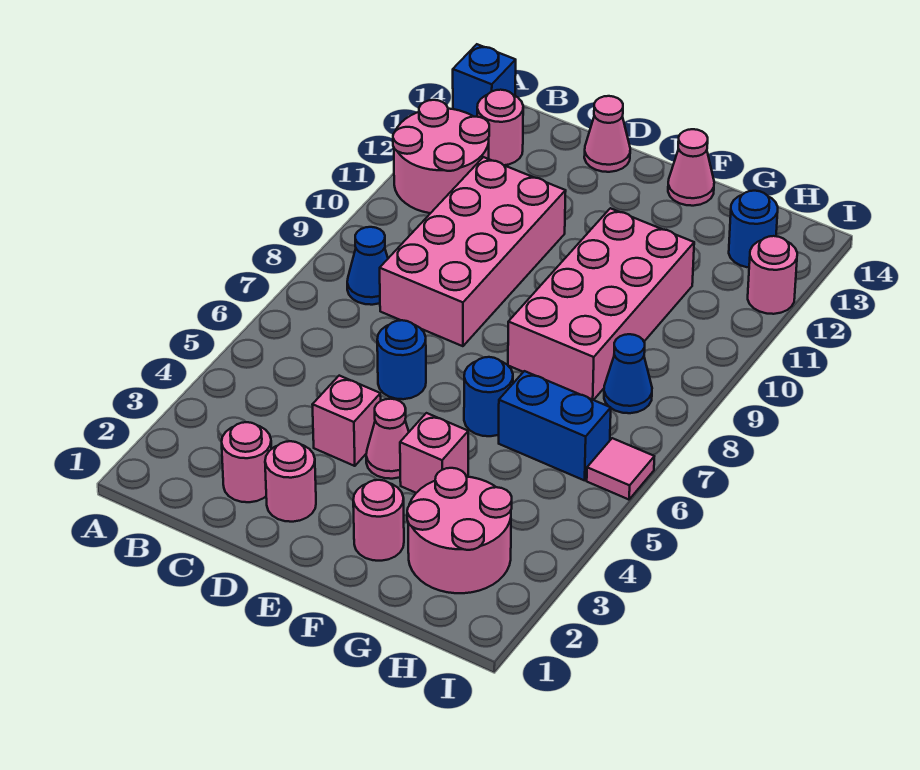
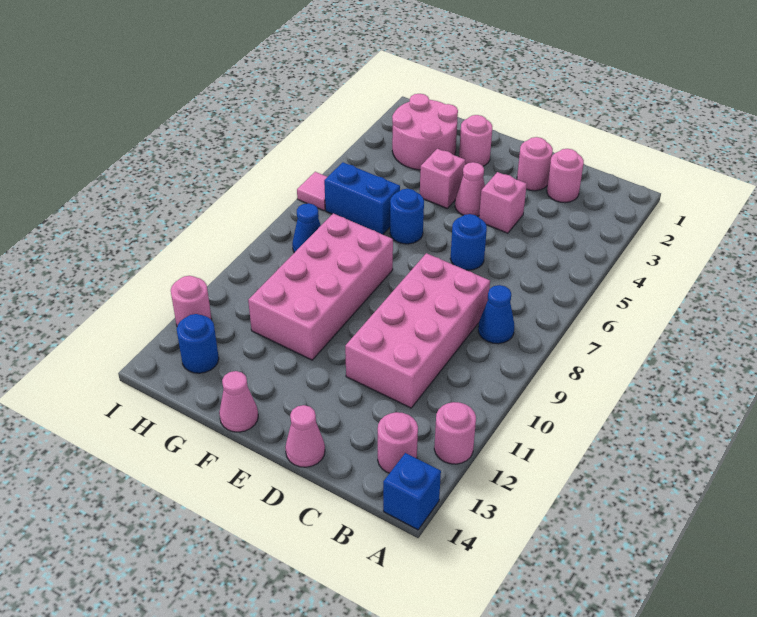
pink 2x2 round brick [393,100,489,213] -> pink 1x1 round brick [434,402,476,464]

